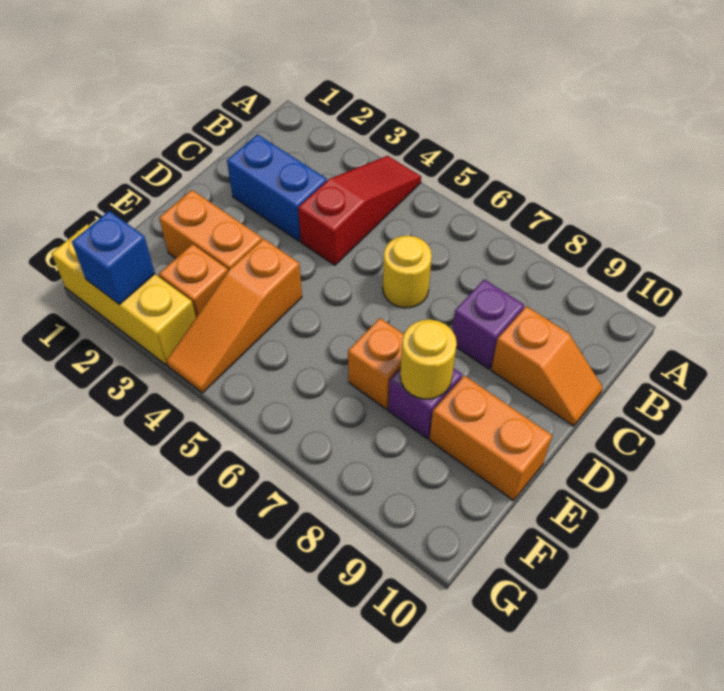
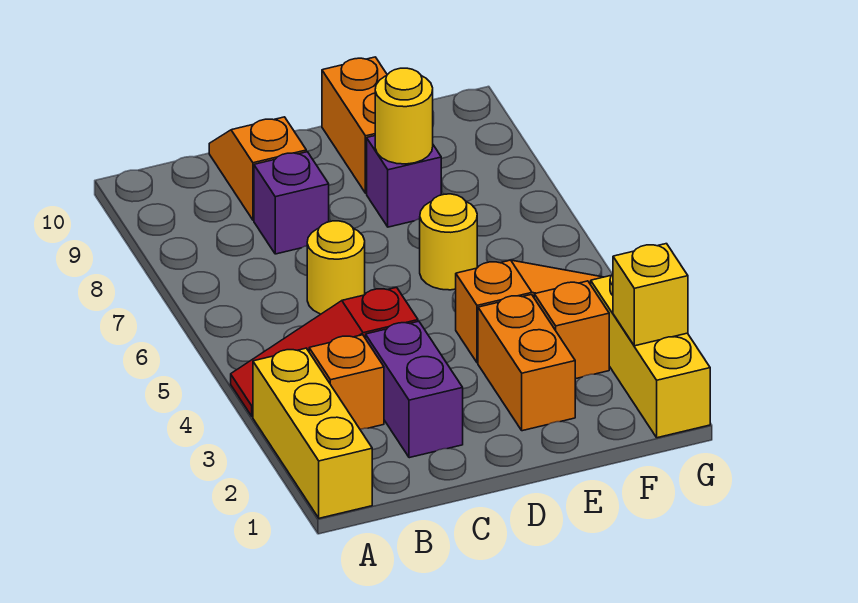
none -> yellow 1x3 brick [253,348,372,518]
blue 1x2 brick [227,134,327,241] -> purple 1x2 brick [366,321,463,458]
none -> yellow 1x1 round brick [420,194,477,290]
orange 1x1 brick [348,318,404,409] -> orange 1x1 brick moved to [309,335,384,429]
blue 1x1 brick [72,211,155,304] -> yellow 1x1 brick [613,244,688,346]

